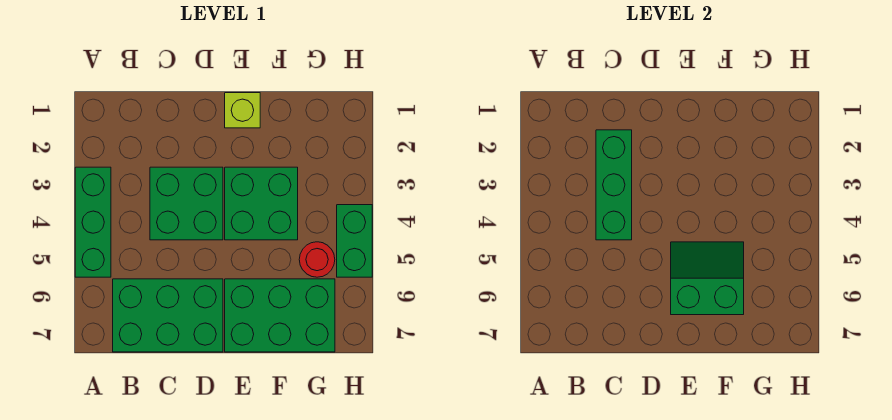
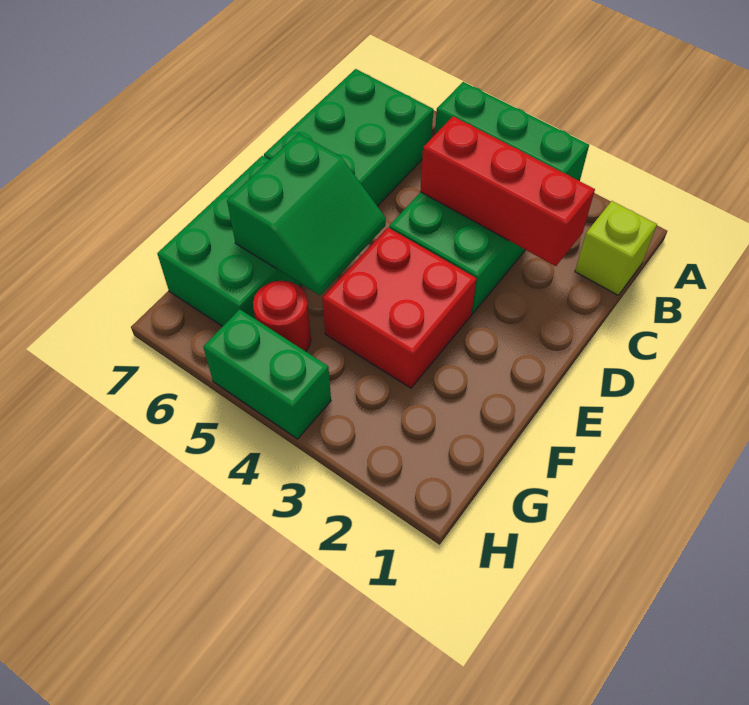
green 1x3 brick [596,130,632,240] -> red 1x3 brick [420,116,595,266]
lime 1x1 brick [225,93,260,128] -> lime 1x1 brick moved to [575,201,657,295]
green 2x2 brick [225,167,298,240] -> red 2x2 brick [322,228,477,388]

